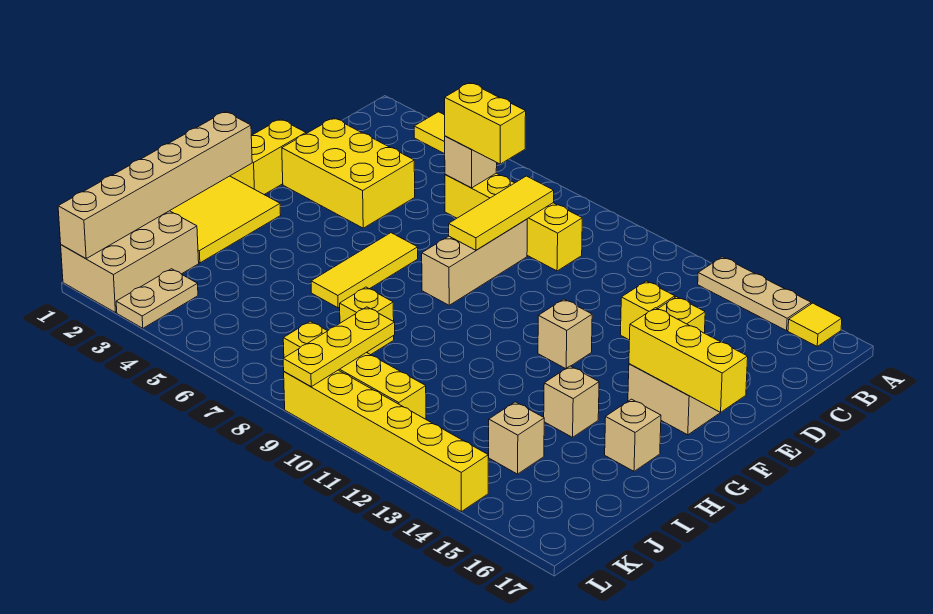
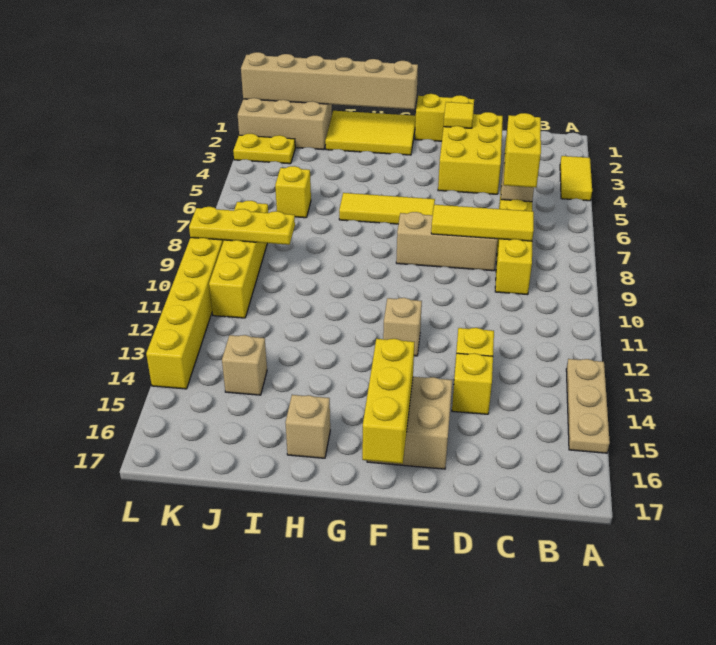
yellow 1x1 tile [788,303,842,346] -> yellow 1x1 tile moved to [444,102,474,128]
tan 1x1 brick [544,366,599,437] -> none
yellow 1x1 brick [340,287,394,355] -> yellow 1x1 brick moved to [275,166,311,218]
tan 1x2 plate [116,269,198,328] -> yellow 1x2 plate [233,134,295,164]

